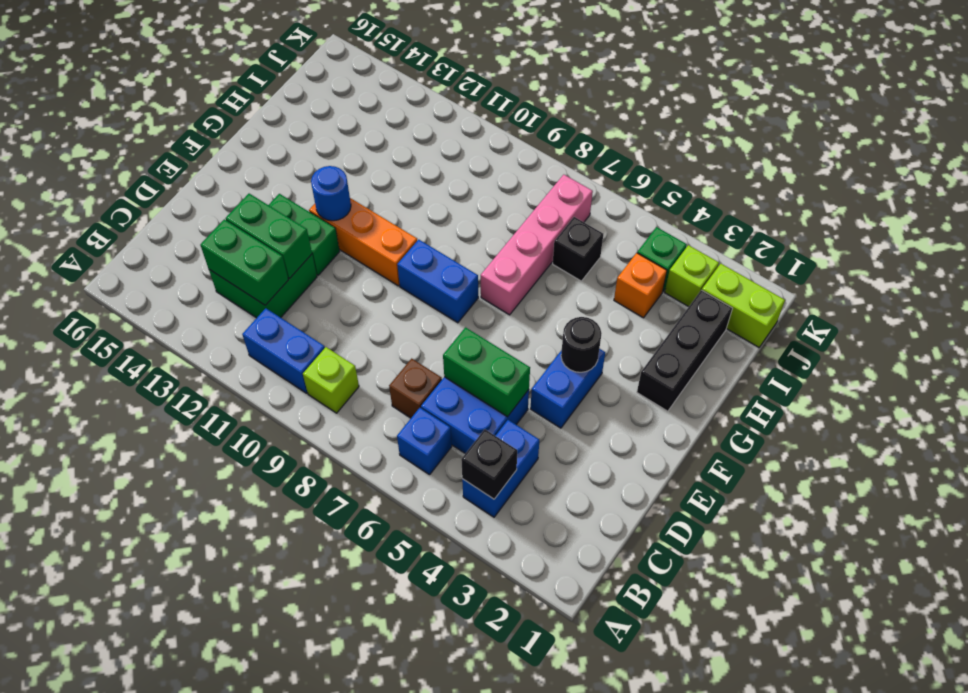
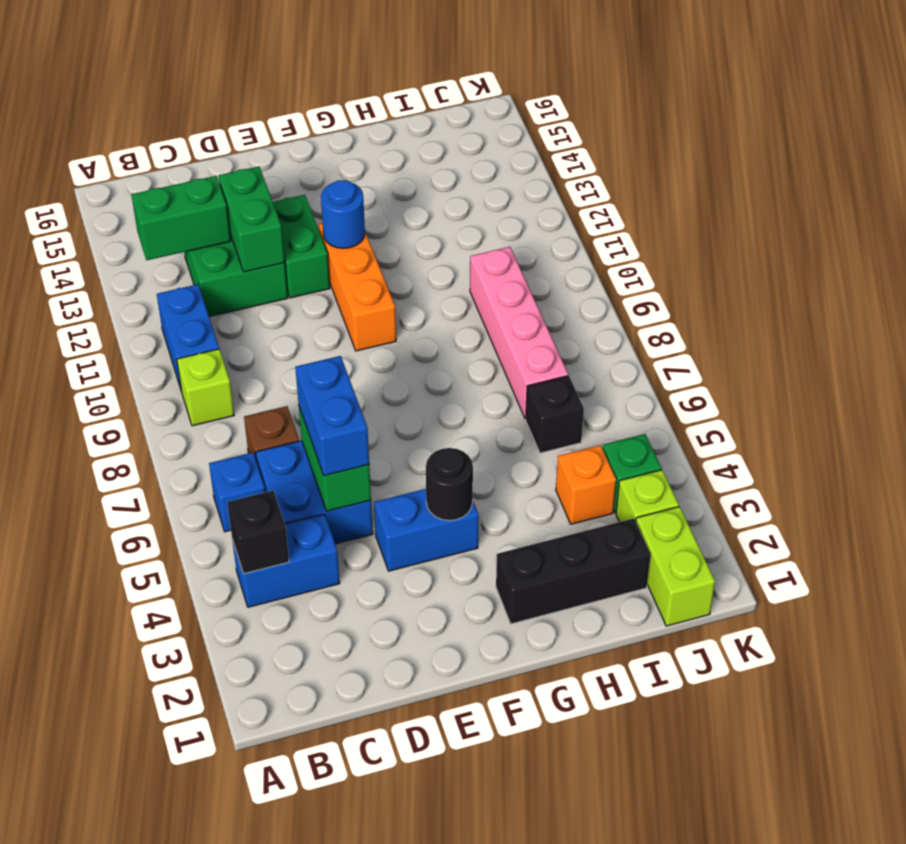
green 1x2 brick [200,219,288,305] -> green 1x2 brick turned to [131,176,231,260]
blue 1x2 brick [397,240,478,323] -> blue 1x2 brick moved to [295,356,369,476]
pink 1x4 brick [481,175,593,315] -> pink 1x4 brick turned to [470,247,568,419]

